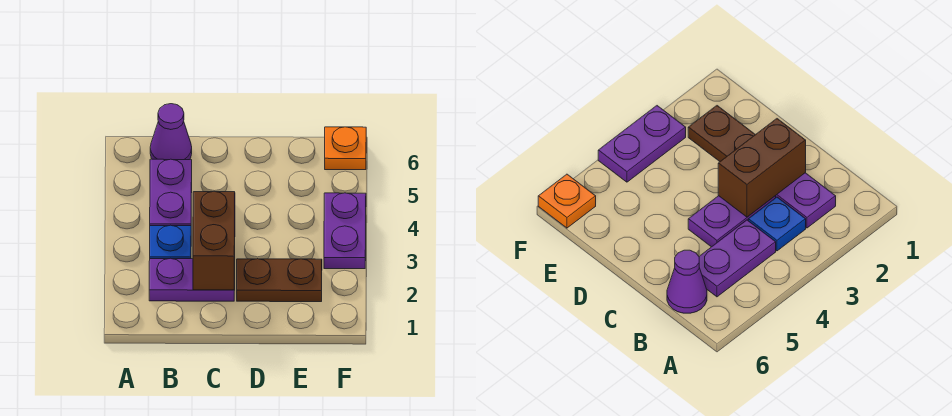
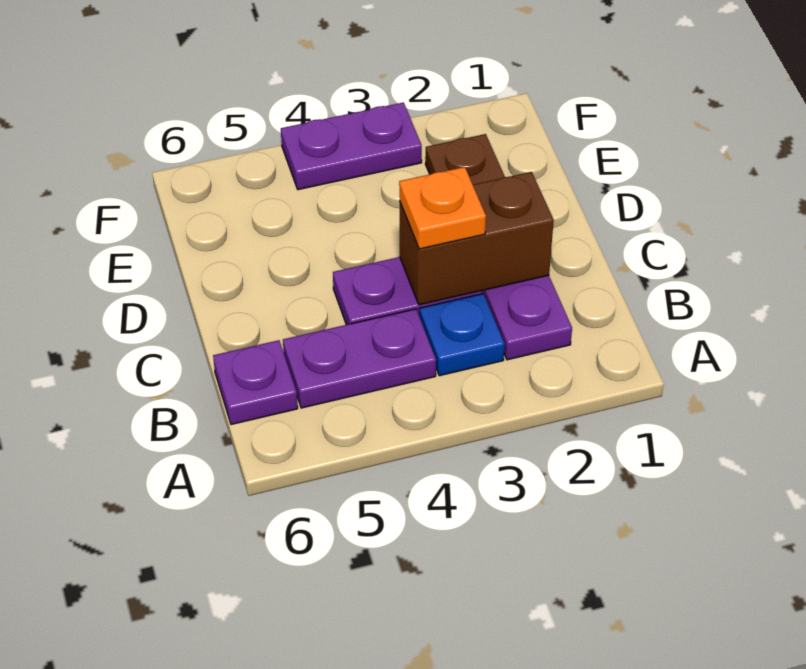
purple 1x1 cone [150,104,192,160] -> purple 1x1 plate [213,340,298,425]
orange 1x1 plate [325,127,366,170] -> orange 1x1 plate moved to [399,167,486,249]

